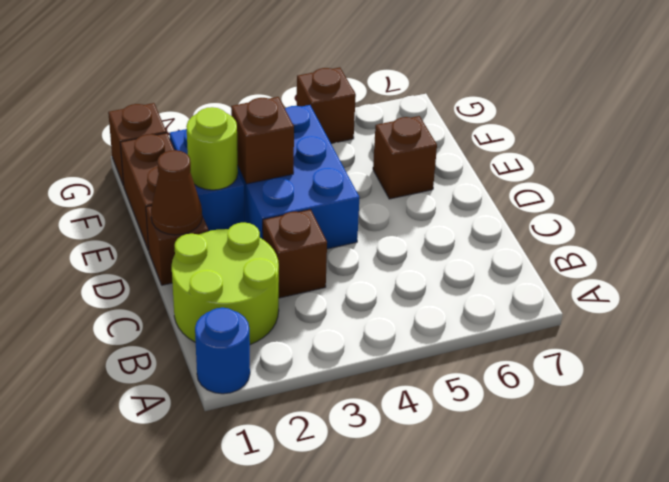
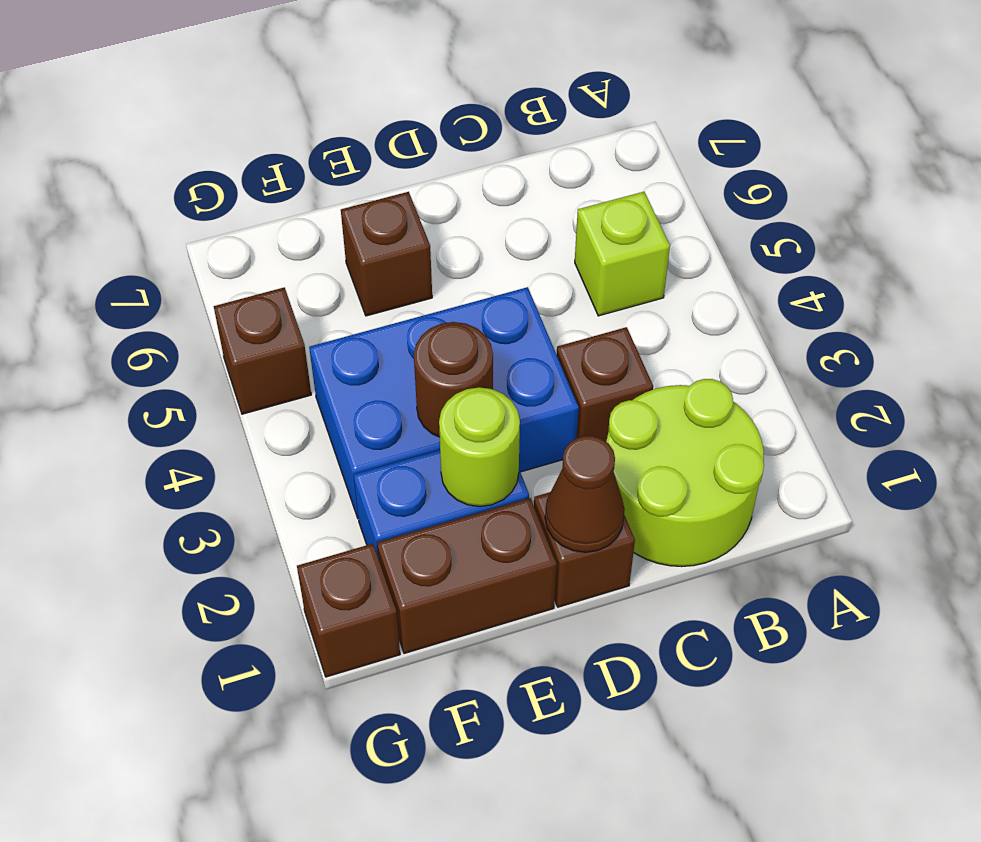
blue 1x1 round brick [195,308,250,394] -> none
none -> lime 1x1 brick [575,192,670,316]
brown 1x1 brick [231,97,294,184] -> brown 1x1 round brick [414,322,493,437]

